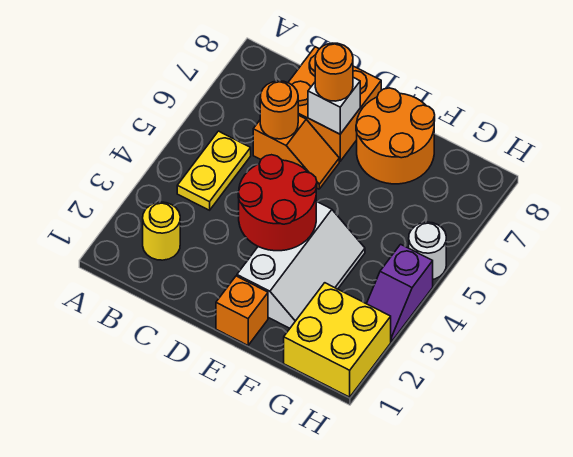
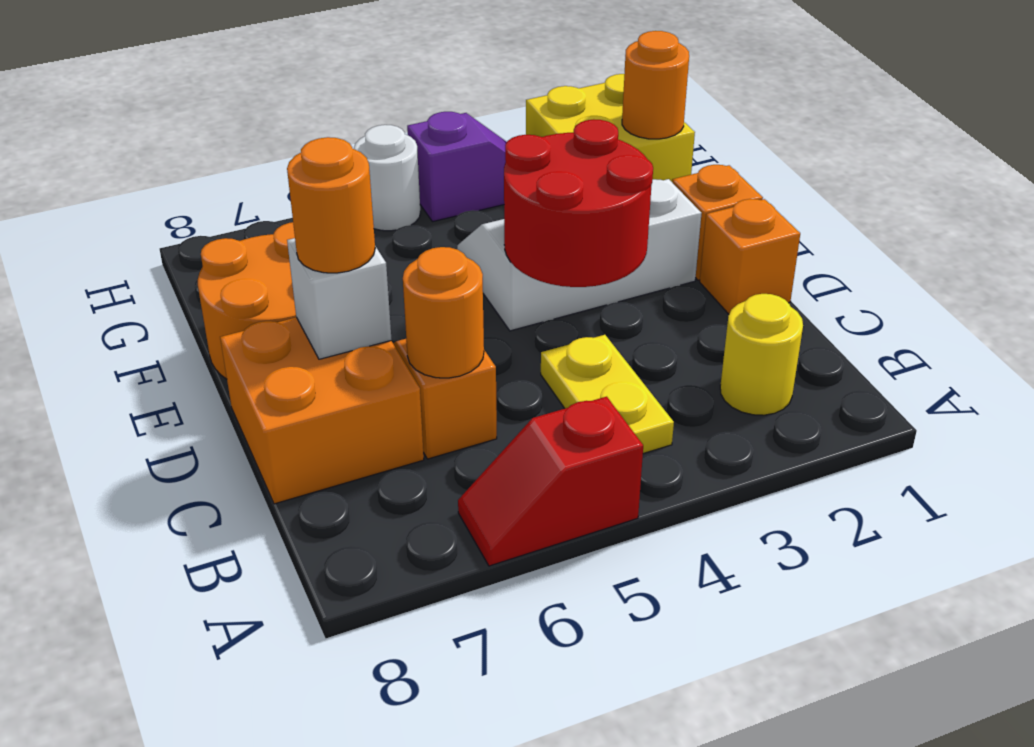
none -> red 1x2 slope [458,397,643,566]
yellow 1x2 plate [177,131,251,210] -> yellow 1x2 plate turned to [541,335,674,454]
none -> orange 1x1 brick [700,199,800,314]
none -> orange 1x1 round brick [622,31,689,139]

